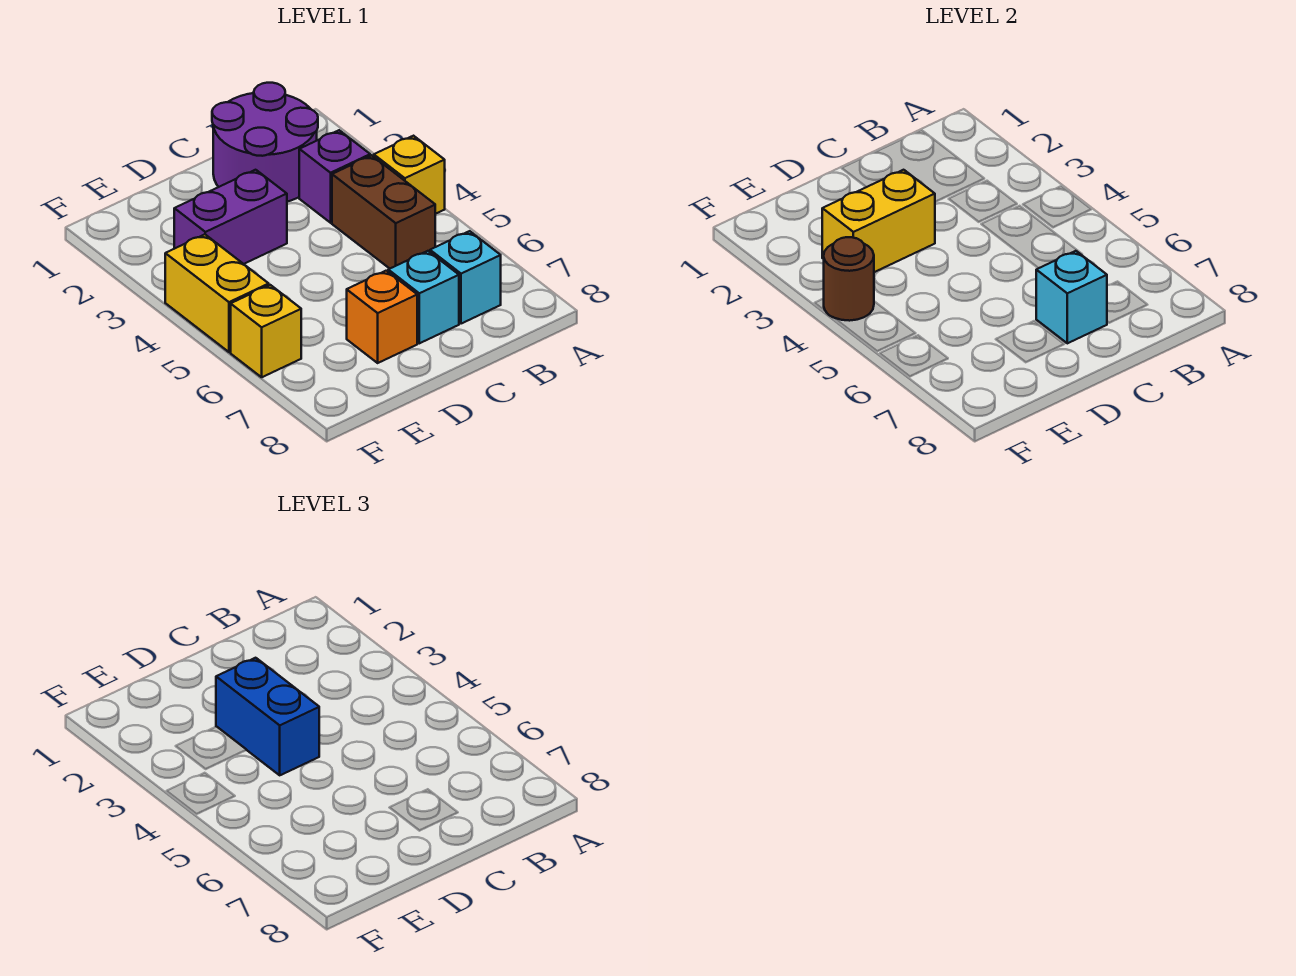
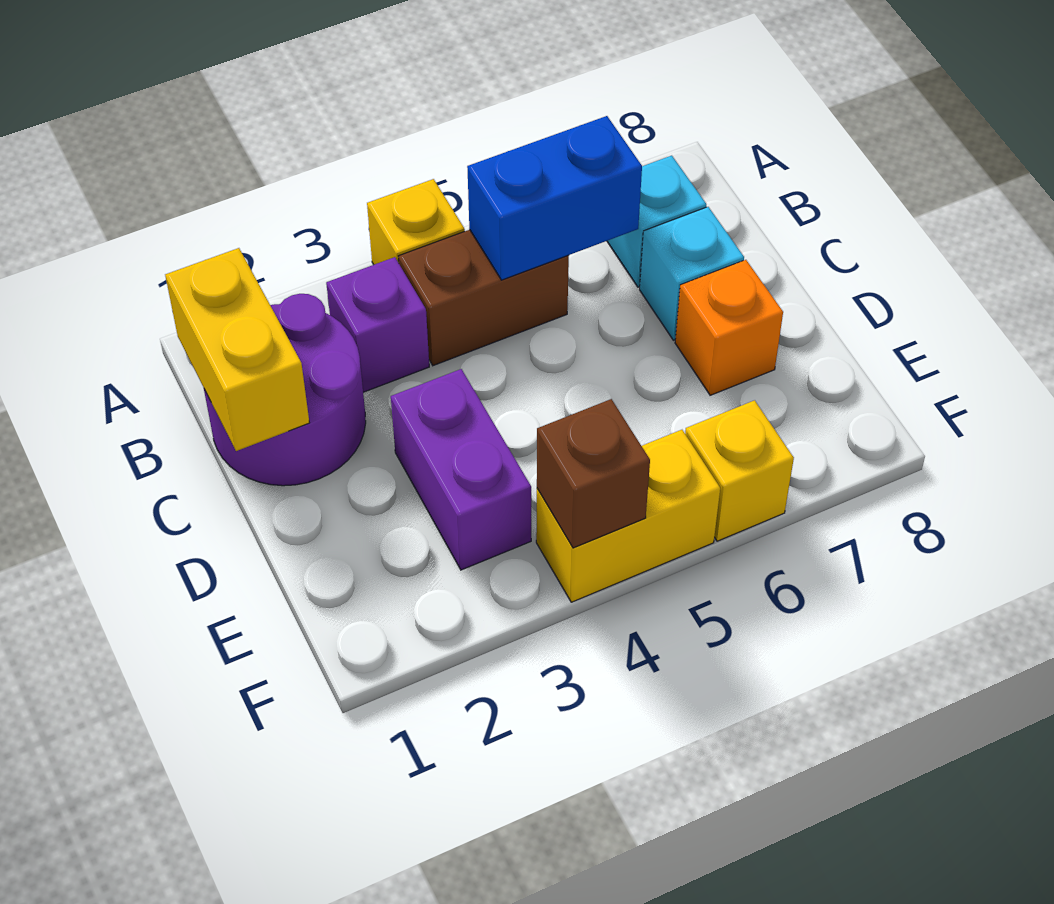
cyan 1x1 brick [1036,251,1107,343] -> none
yellow 1x2 brick [822,170,935,272] -> yellow 1x2 brick moved to [165,248,309,451]
blue 1x2 brick [216,658,319,775] -> blue 1x2 brick moved to [467,116,642,280]
brown 1x1 round brick [824,237,874,321] -> brown 1x1 brick [537,399,650,548]

